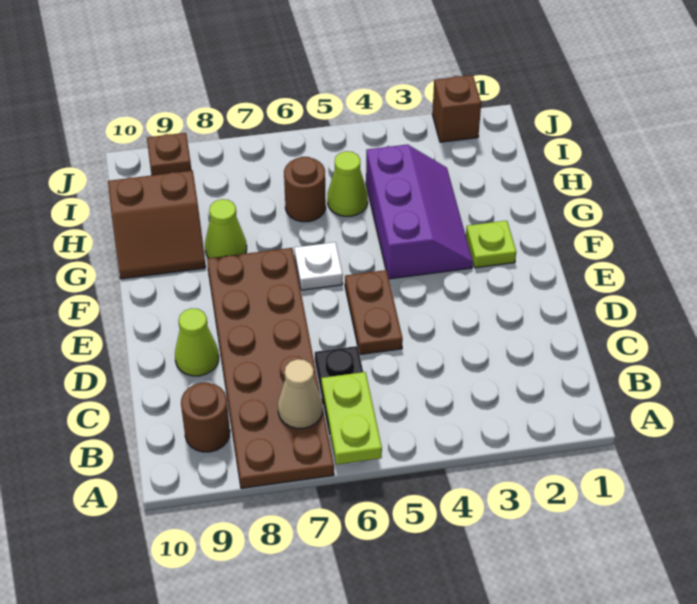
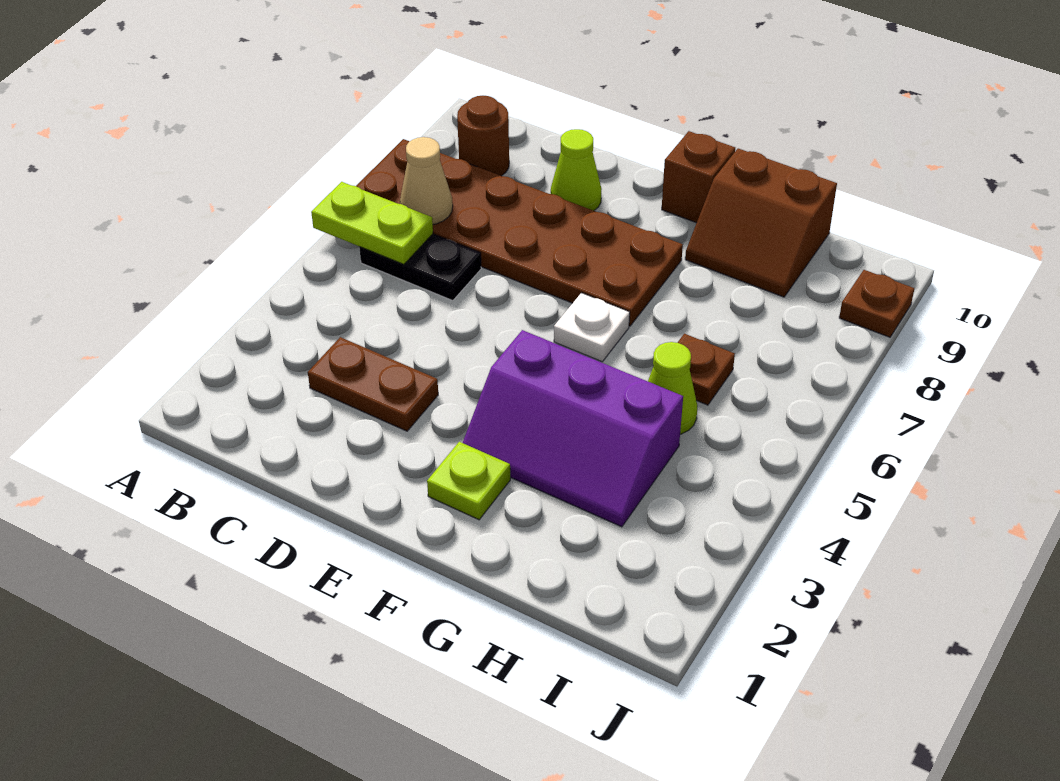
brown 1x2 plate [345,270,403,354] -> brown 1x2 plate moved to [308,337,438,431]
lime 1x1 cone [205,199,247,258] -> none
brown 2x2 slope [108,171,206,279] -> brown 2x2 slope turned to [685,149,837,297]
brown 1x1 round brick [284,157,326,222] -> brown 1x1 plate [677,334,735,405]
brown 1x1 brick [432,75,481,142] -> brown 1x1 brick moved to [662,131,735,223]

